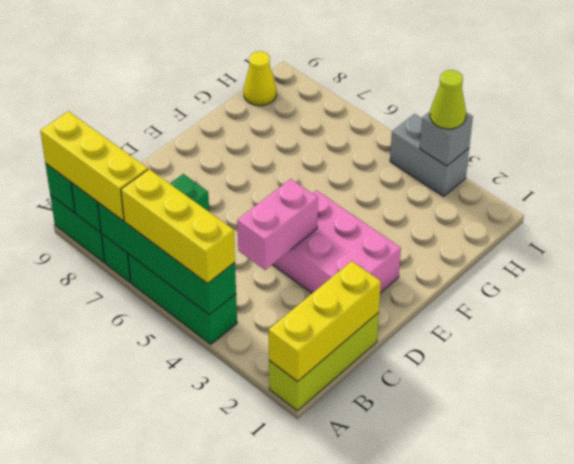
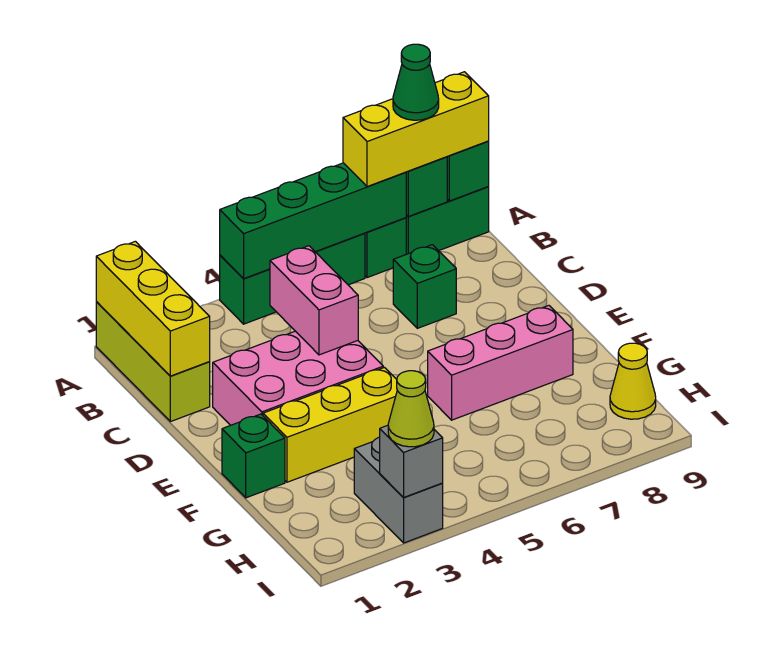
yellow 1x3 brick [121,169,235,284] -> yellow 1x3 brick moved to [263,368,397,482]
none -> green 1x1 cone [393,44,439,120]
none -> green 1x1 brick [222,414,285,498]
none -> pink 1x3 brick [428,306,573,420]
grey 1x2 brick [390,114,469,196] -> grey 1x2 brick turned to [354,437,443,543]

